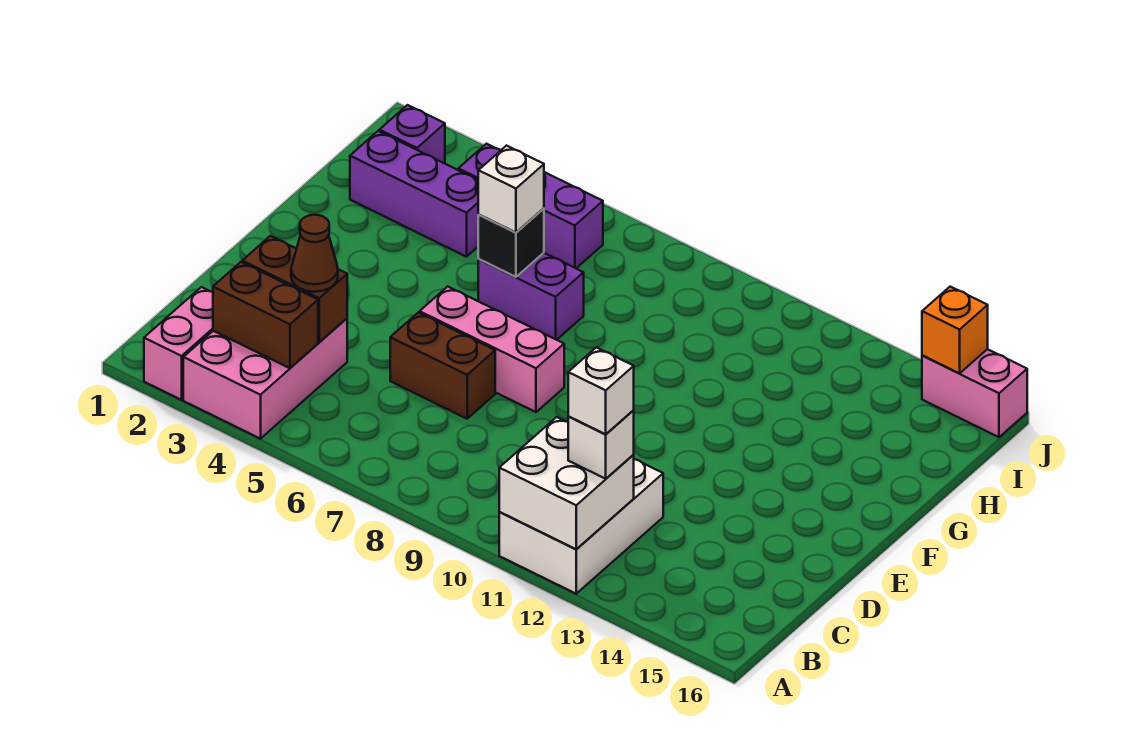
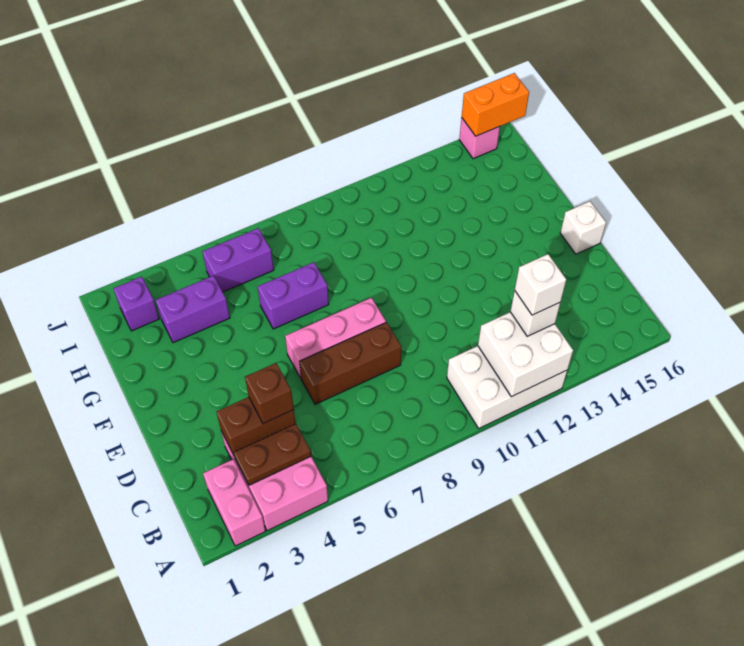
white 2x3 brick [499,459,663,594] -> white 2x3 brick turned to [447,346,567,428]
brown 1x2 brick [213,262,318,368] -> brown 1x2 plate [234,424,311,485]
brown 1x1 cone [291,215,338,292] -> brown 1x1 brick [245,363,294,423]
brown 1x2 brick [390,313,495,419] -> brown 1x3 brick [300,322,401,404]
black 1x1 brick [478,208,544,277] -> none
white 1x1 brick [478,146,544,232] -> white 1x1 brick moved to [560,201,606,254]
purple 1x3 brick [350,131,479,257] -> purple 1x2 brick [156,276,230,343]
purple 1x3 brick [458,144,603,268] -> purple 1x2 brick [202,228,274,292]
pink 1x2 brick [922,349,1027,437] -> pink 1x1 brick [459,118,500,159]
orange 1x1 brick [922,287,988,373] -> orange 1x2 brick [462,73,529,136]

